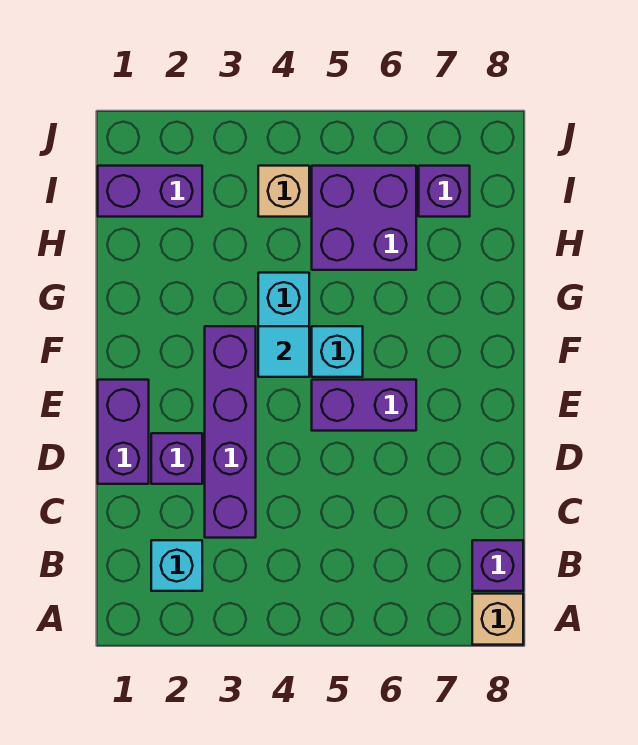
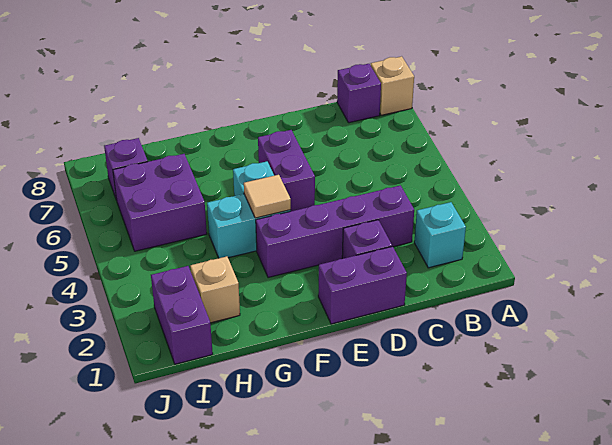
cyan 1x1 tile [258,326,309,377] -> tan 1x1 tile [244,175,291,218]
tan 1x1 brick [258,166,309,217] -> tan 1x1 brick moved to [190,256,240,323]

